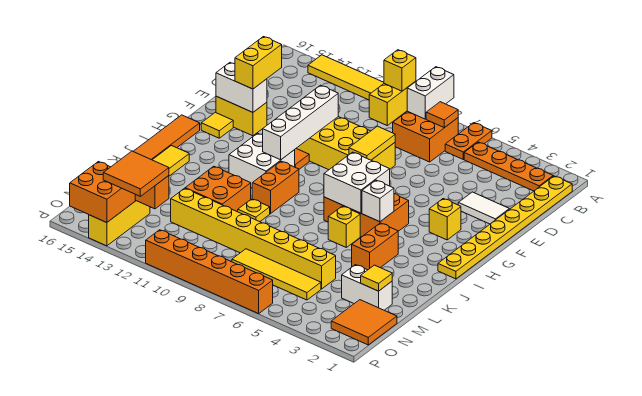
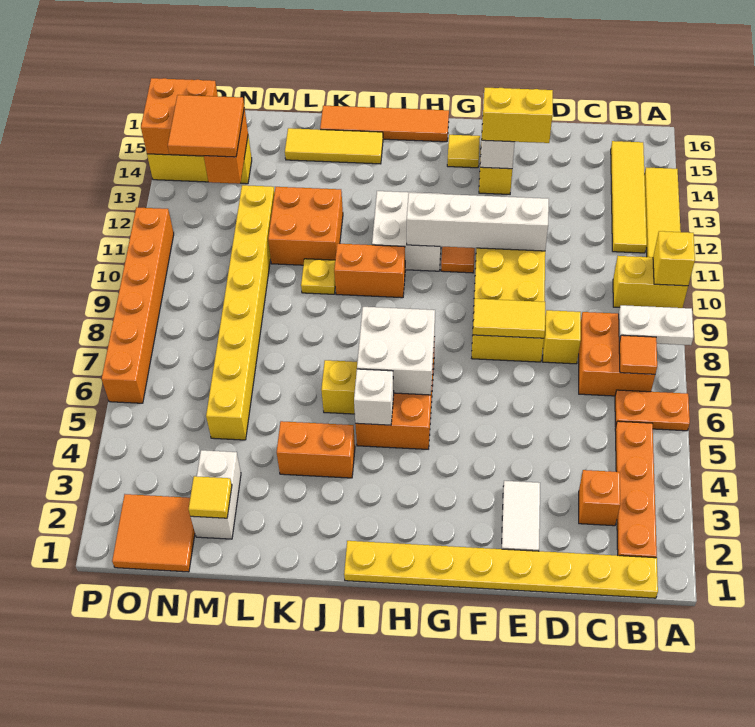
white 1x2 brick [407,67,454,119] -> white 1x2 plate [619,305,693,345]
none -> orange 1x1 brick [579,470,620,526]
yellow 1x1 brick [429,199,461,240] -> yellow 1x1 brick moved to [543,310,581,364]
yellow 1x4 tile [232,249,321,300] -> yellow 1x4 tile moved to [611,141,647,253]

